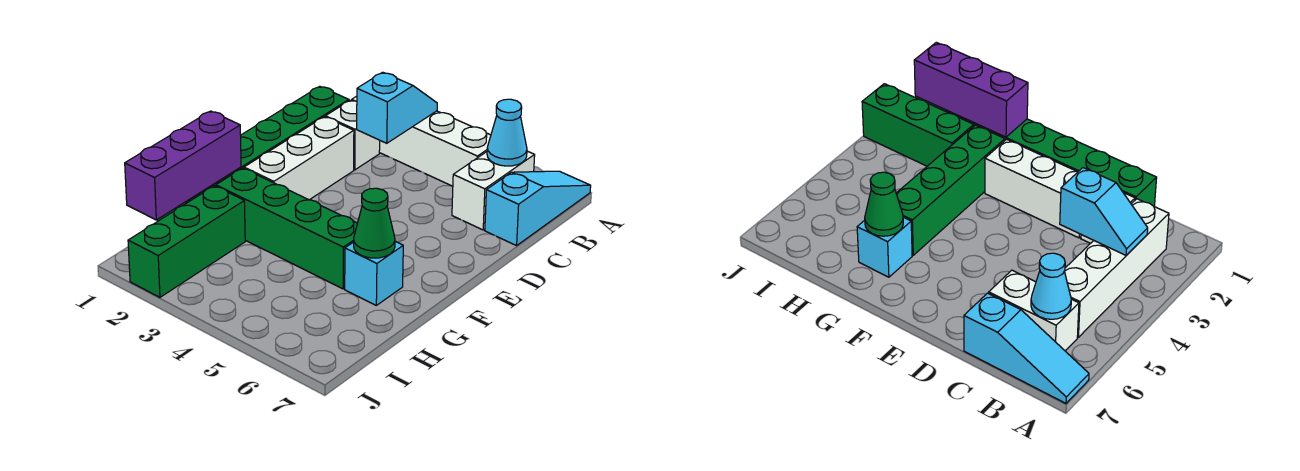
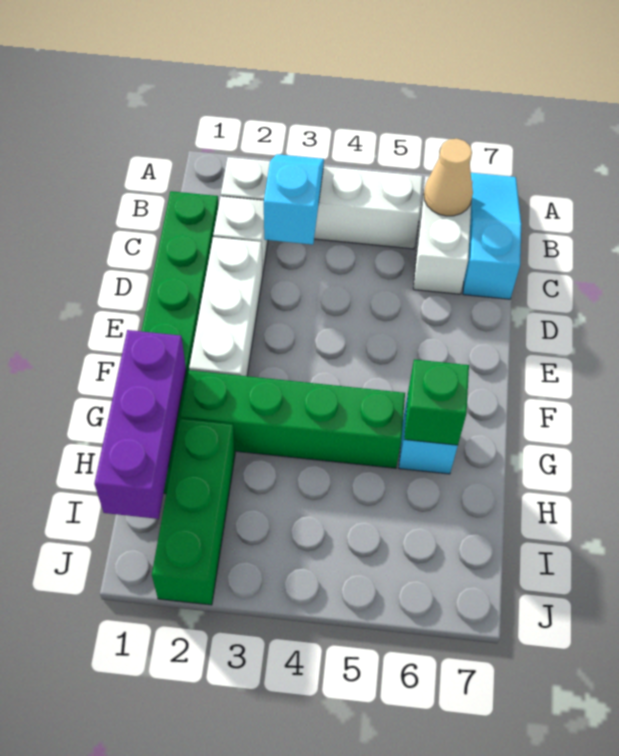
cyan 1x1 cone [487,99,527,166] -> tan 1x1 cone [424,139,473,216]
green 1x1 cone [354,188,395,258] -> green 1x1 brick [404,359,469,445]

